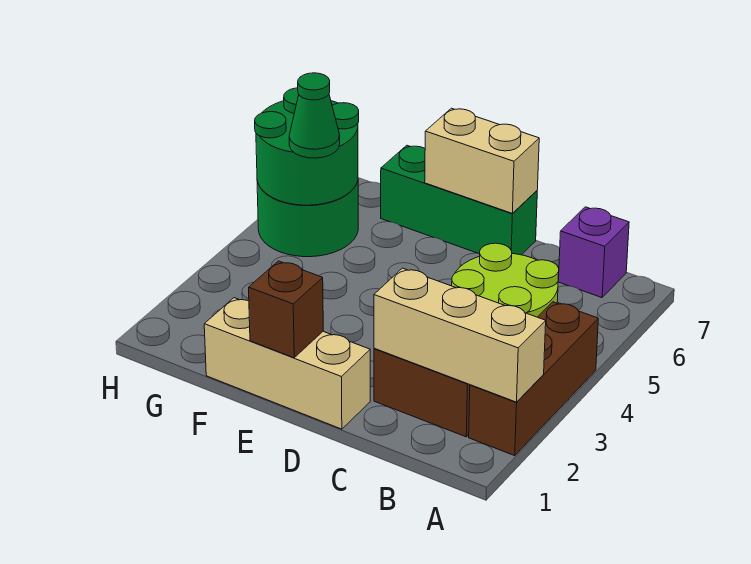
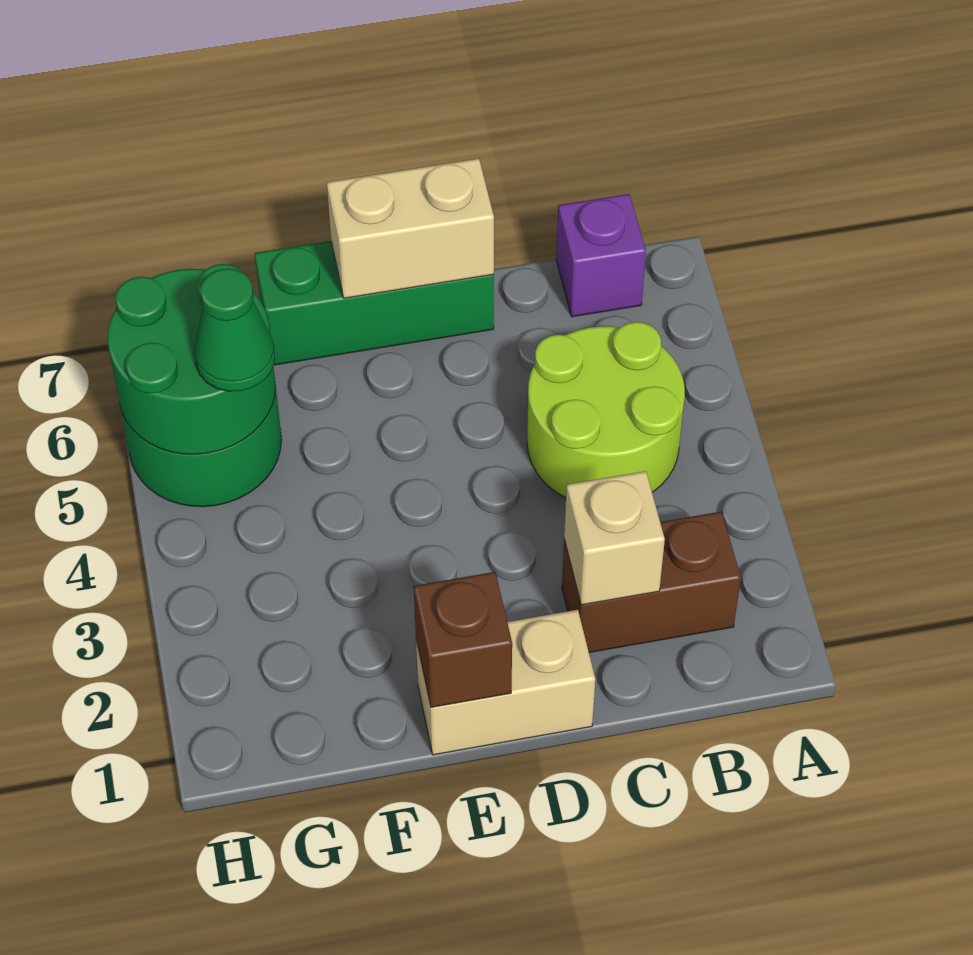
brown 1x3 brick [469,302,598,456] -> none
tan 1x3 brick [374,268,546,402] -> tan 1x1 brick [564,471,665,605]
tan 1x3 brick [204,298,370,429] -> tan 1x2 brick [416,610,595,755]

